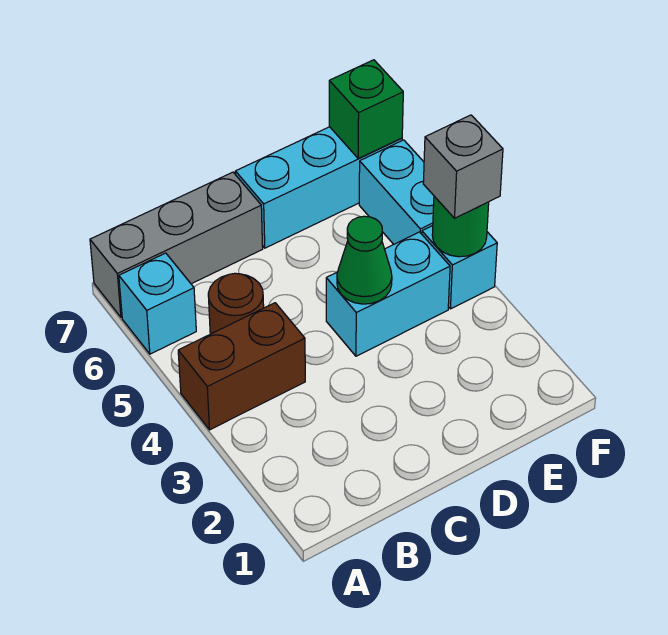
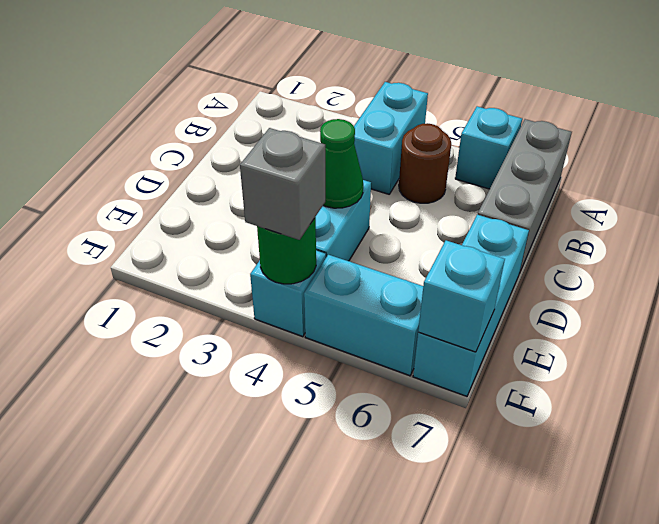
brown 1x2 brick [178,303,305,430] -> cyan 1x2 brick [354,82,428,194]
green 1x1 brick [329,60,403,159] -> cyan 1x1 brick [418,240,505,352]

